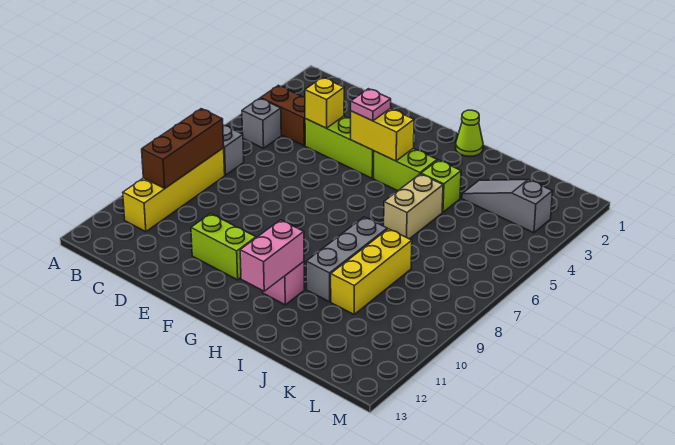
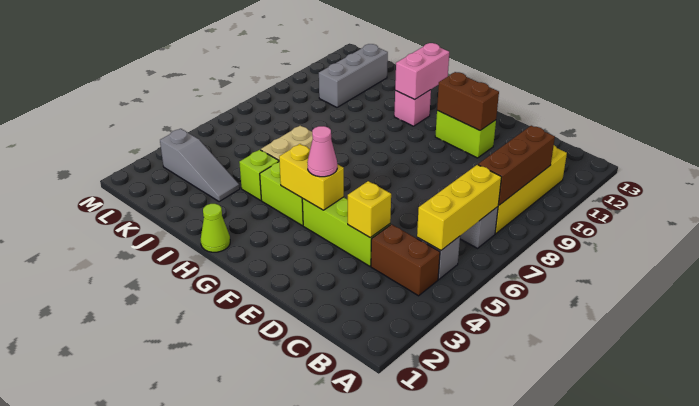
none -> brown 1x2 brick [437,72,499,130]
pink 1x1 plate [351,89,391,121] -> pink 1x1 cone [307,126,337,177]
grey 1x3 brick [306,217,387,302] -> grey 1x3 brick moved to [319,44,388,107]
yellow 1x3 brick [331,229,412,314] -> yellow 1x3 brick moved to [417,165,501,250]

